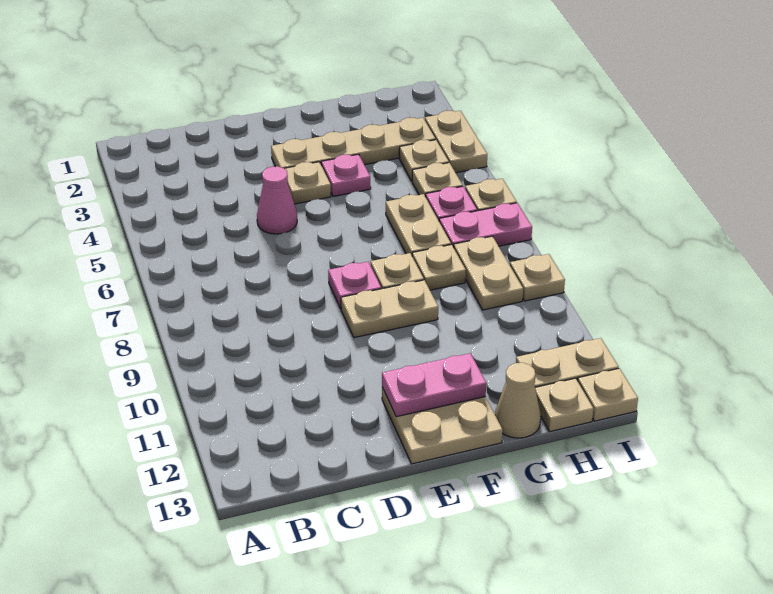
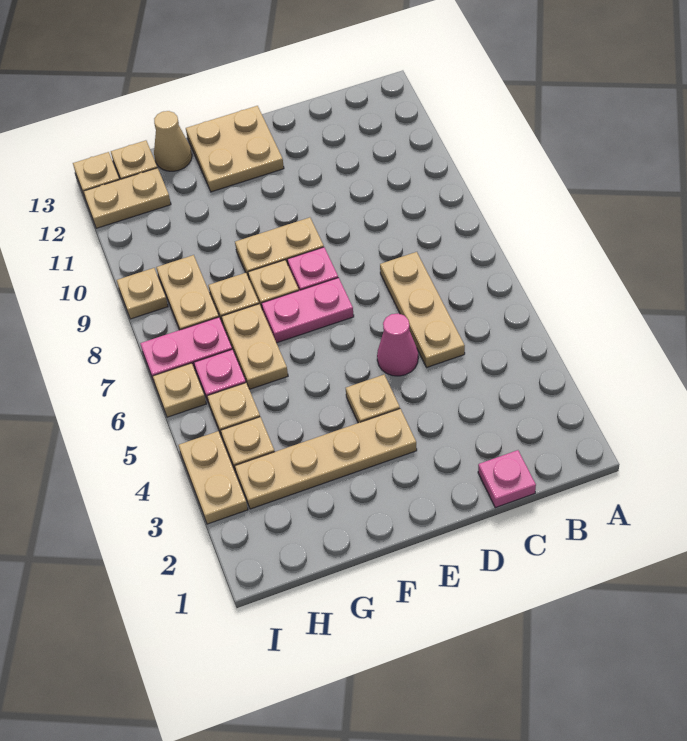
none -> tan 1x3 plate [380,252,465,367]
pink 1x2 plate [382,353,486,417] -> pink 1x2 plate moved to [261,278,354,343]
pink 1x1 plate [321,154,371,197] -> pink 1x1 plate moved to [478,450,536,508]

